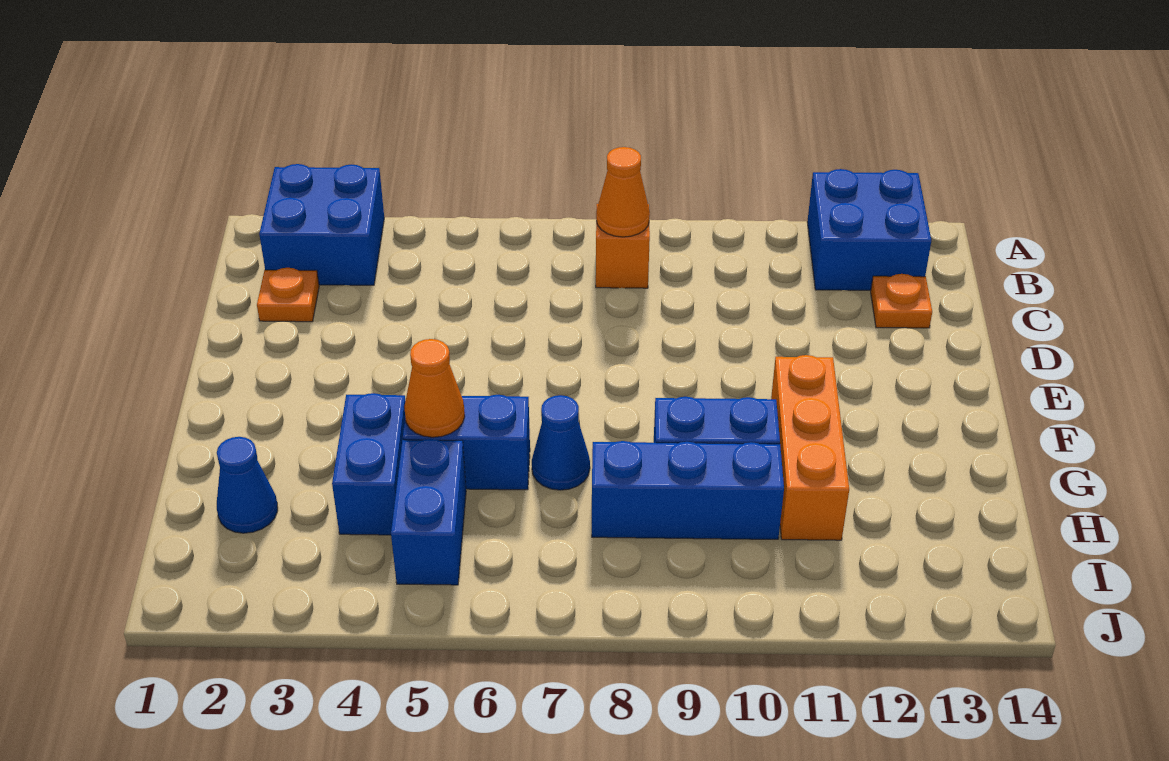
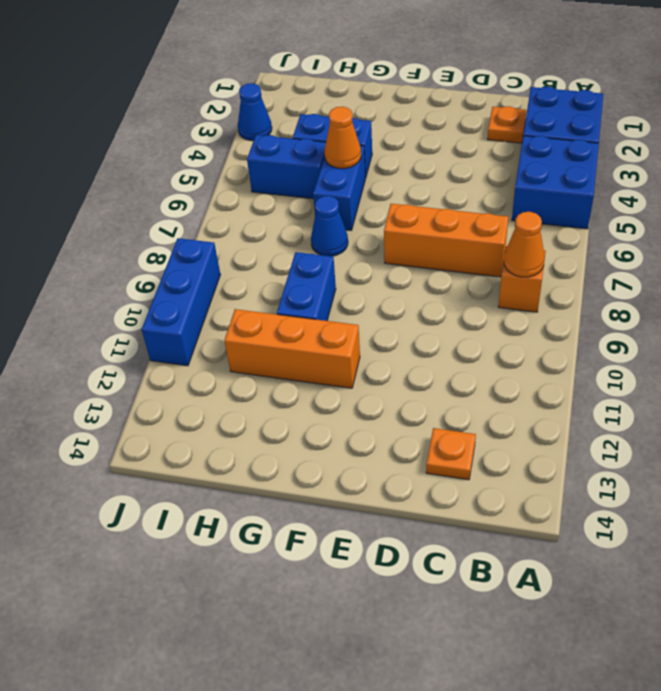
blue 2x2 brick [807,169,931,290] -> blue 2x2 brick moved to [512,136,599,229]
none -> orange 1x3 brick [384,204,508,277]
blue 1x1 cone [217,437,278,533] -> blue 1x1 cone moved to [238,83,272,141]
blue 1x3 brick [592,441,784,539] -> blue 1x3 brick moved to [142,238,220,366]

